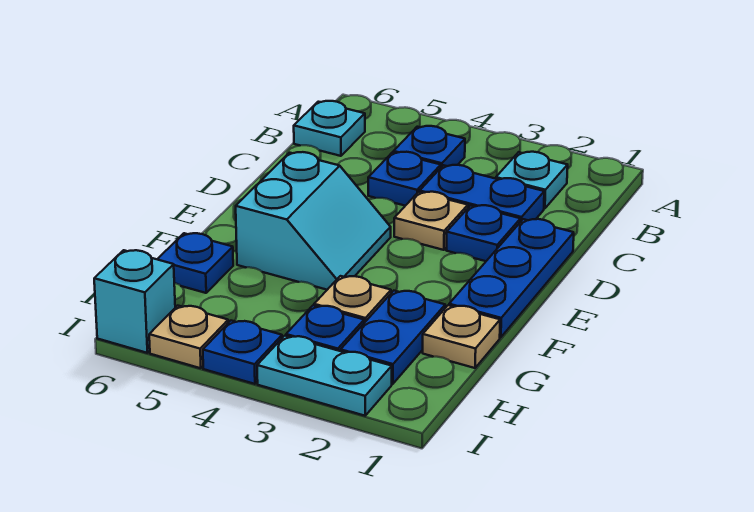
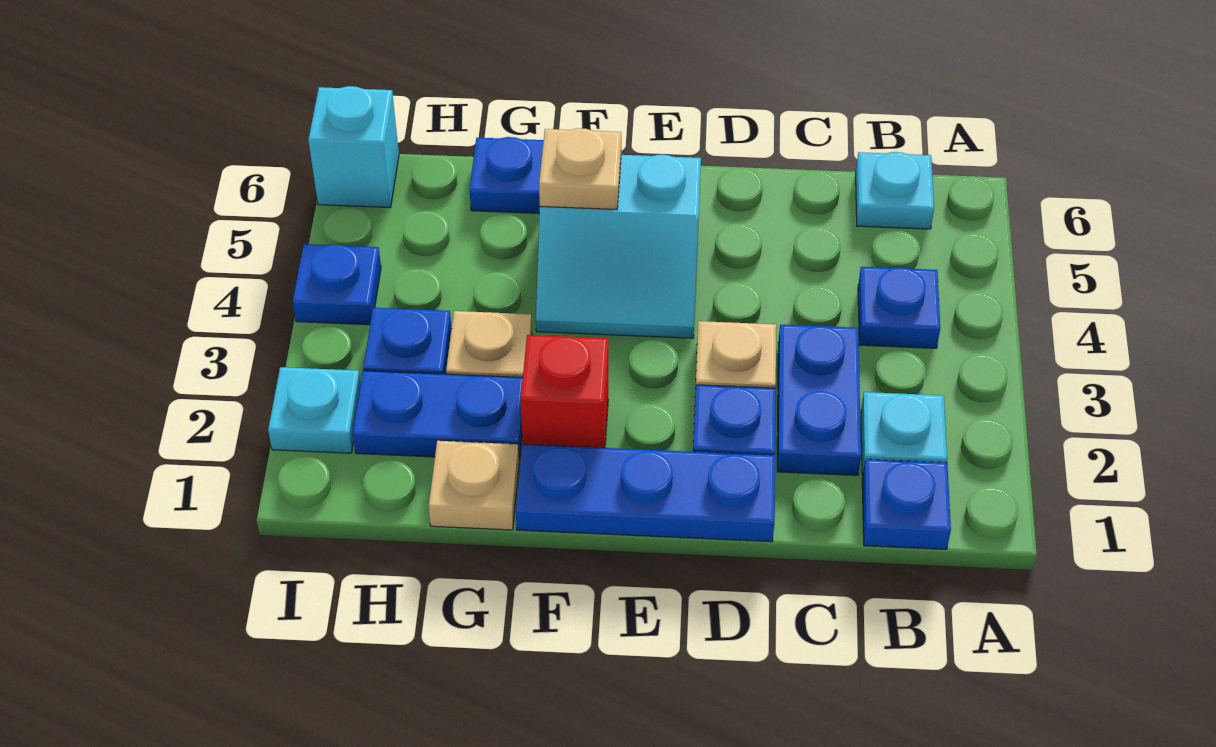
blue 1x1 plate [368,152,441,206] -> blue 1x1 plate moved to [862,459,951,549]
none -> red 1x1 brick [521,335,608,448]
cyan 1x2 plate [257,336,392,416] -> cyan 1x1 plate [268,367,361,453]
tan 1x1 plate [149,306,228,368] -> tan 1x1 plate moved to [539,128,621,210]

